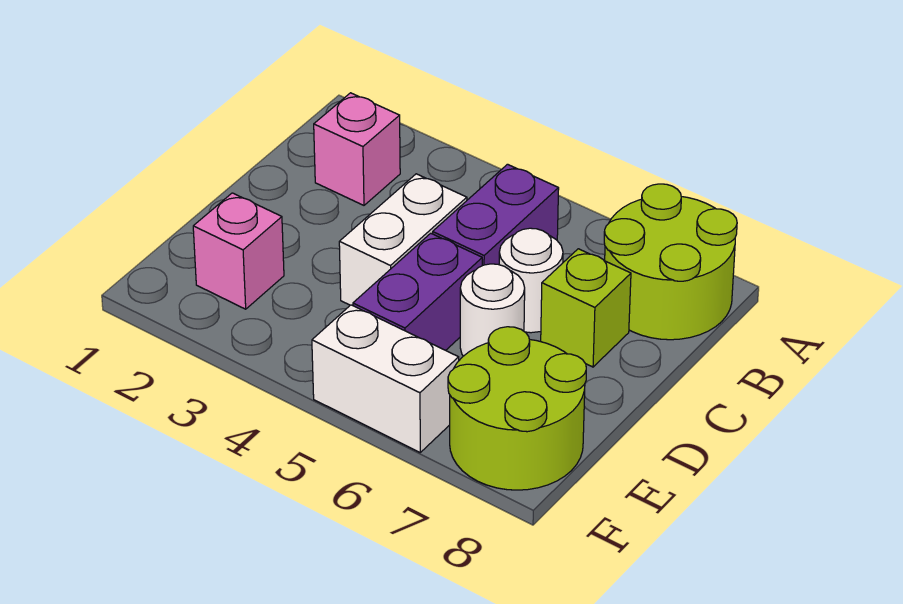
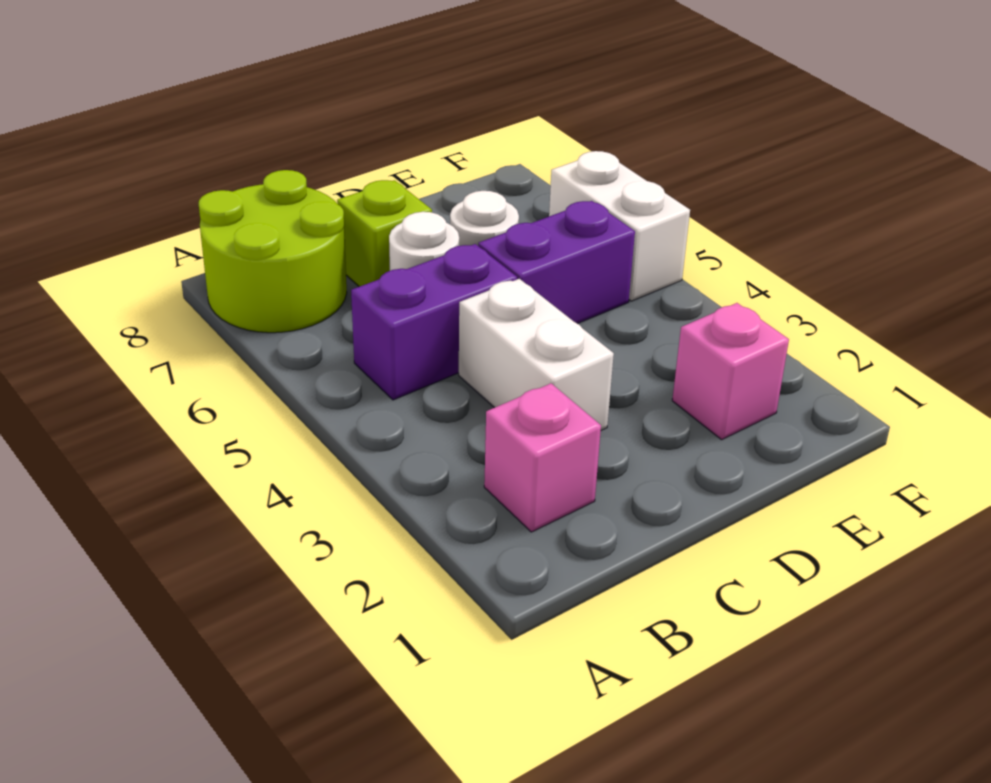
white 1x2 brick [339,174,467,306] -> white 1x2 brick turned to [459,279,614,430]
lime 2x2 round brick [448,327,586,490] -> none

